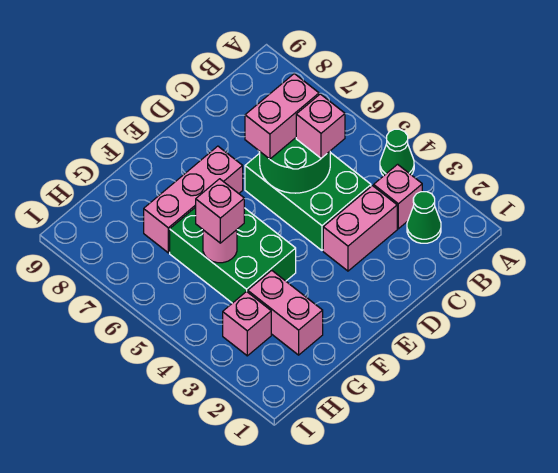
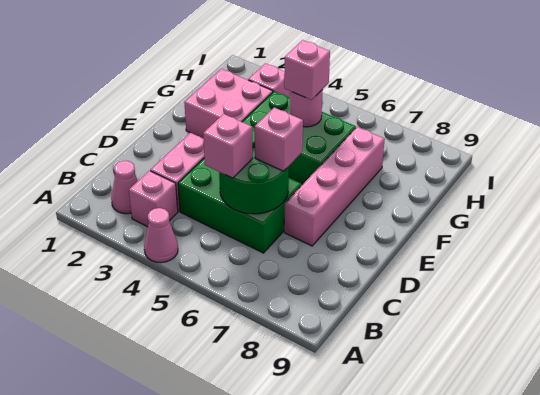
green 1x1 cone [380,129,414,176] -> pink 1x1 cone [144,208,178,263]
green 1x1 cone [407,192,441,243] -> pink 1x1 cone [111,161,138,214]
pink 1x2 brick [245,74,319,159] -> pink 1x1 brick [255,107,303,171]
pink 1x3 brick [144,146,243,253] -> pink 1x4 brick [284,127,385,246]
pink 1x2 brick [248,270,323,355] -> pink 2x2 brick [184,69,273,138]

